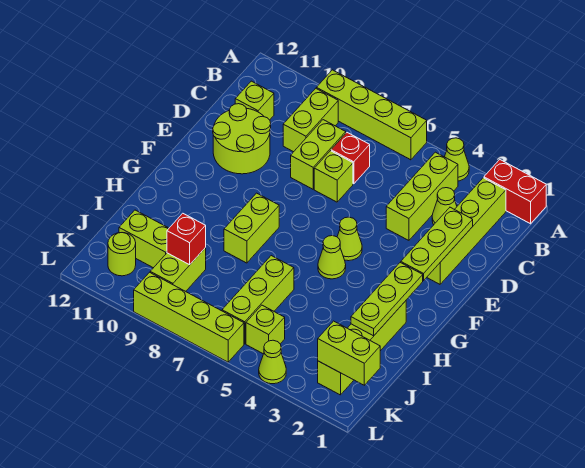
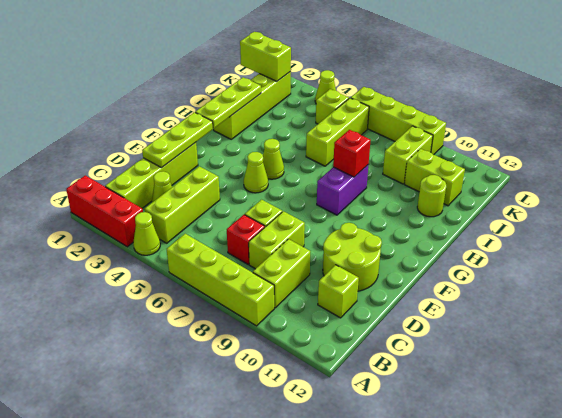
red 1x2 brick [484,160,546,224] -> red 1x3 brick [66,175,143,247]
lime 1x2 brick [224,193,279,263] -> purple 1x2 brick [317,165,368,215]
red 1x1 brick [167,213,206,265] -> red 1x1 brick moved to [333,130,371,177]
lime 1x1 round brick [108,233,136,276] -> lime 1x1 round brick moved to [417,175,446,217]

